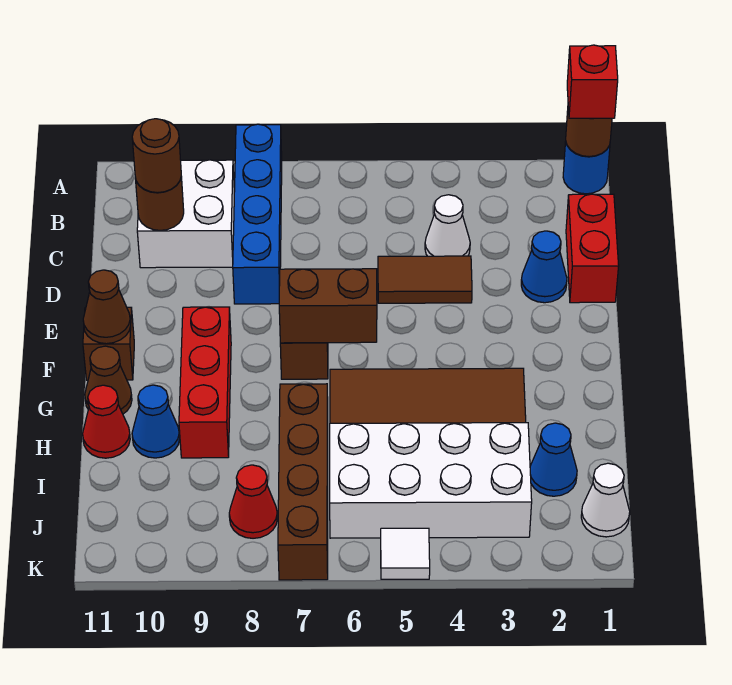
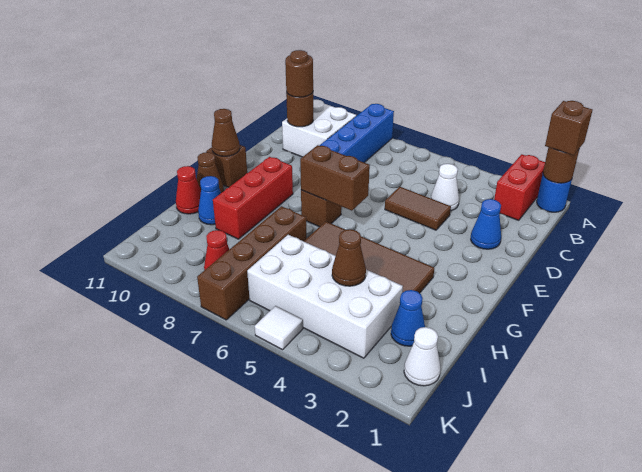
red 1x1 brick [567,45,618,118] -> brown 1x1 brick [545,101,592,155]
red 1x2 brick [566,194,619,303] -> red 1x2 brick moved to [494,154,545,220]
none -> brown 1x1 cone [332,229,366,286]

